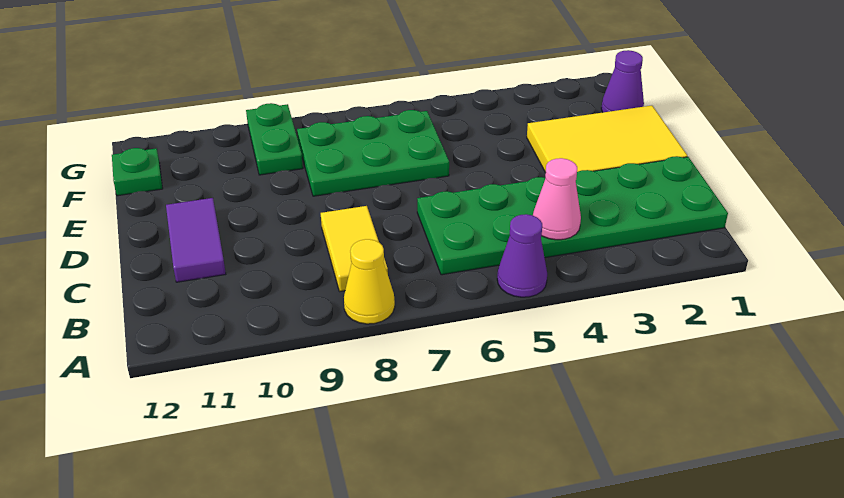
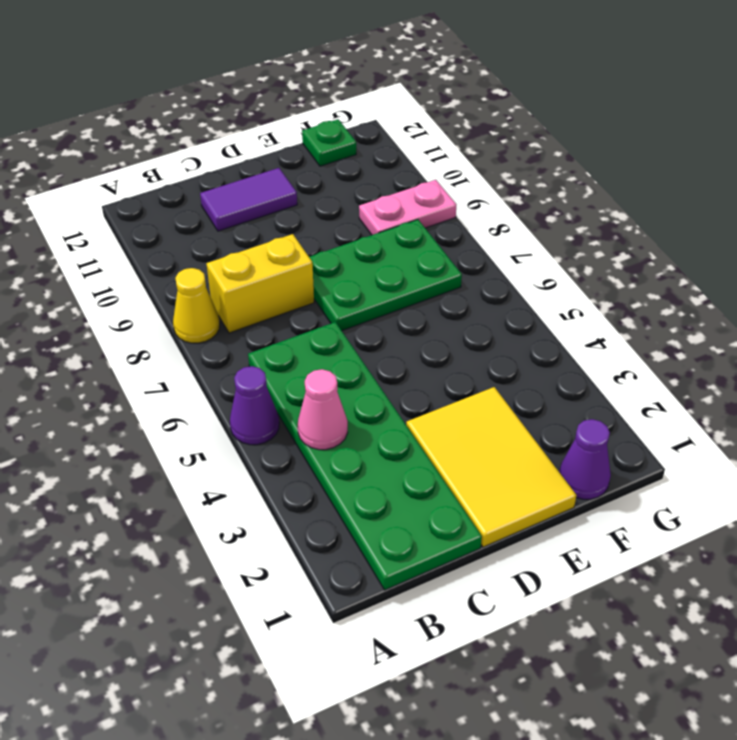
yellow 1x2 tile [321,206,388,291] -> yellow 1x2 brick [206,234,314,333]
green 2x3 plate [297,110,449,196] -> green 2x3 plate turned to [309,219,462,331]
green 1x2 plate [246,103,303,175] -> pink 1x2 plate [359,180,456,235]

